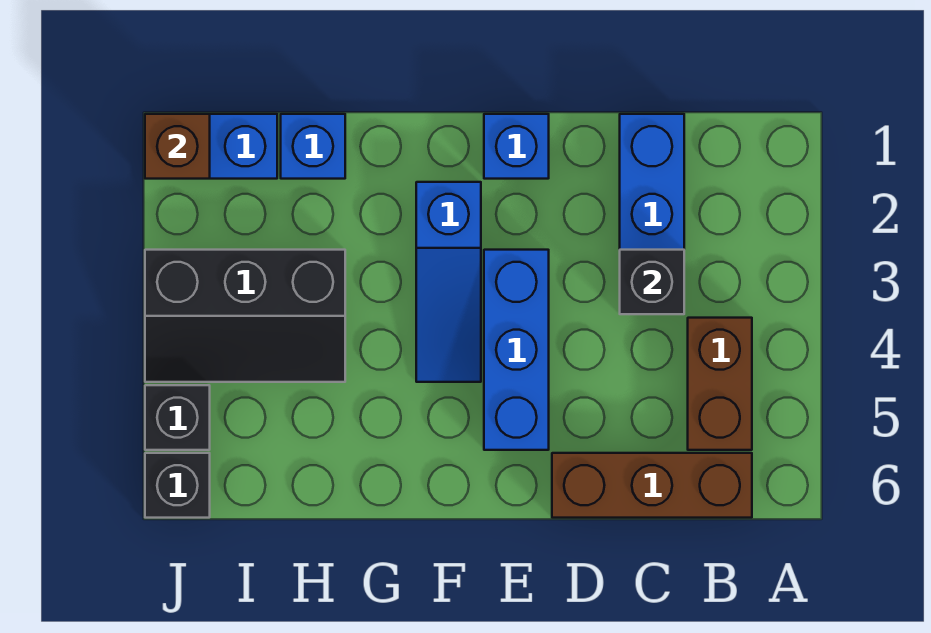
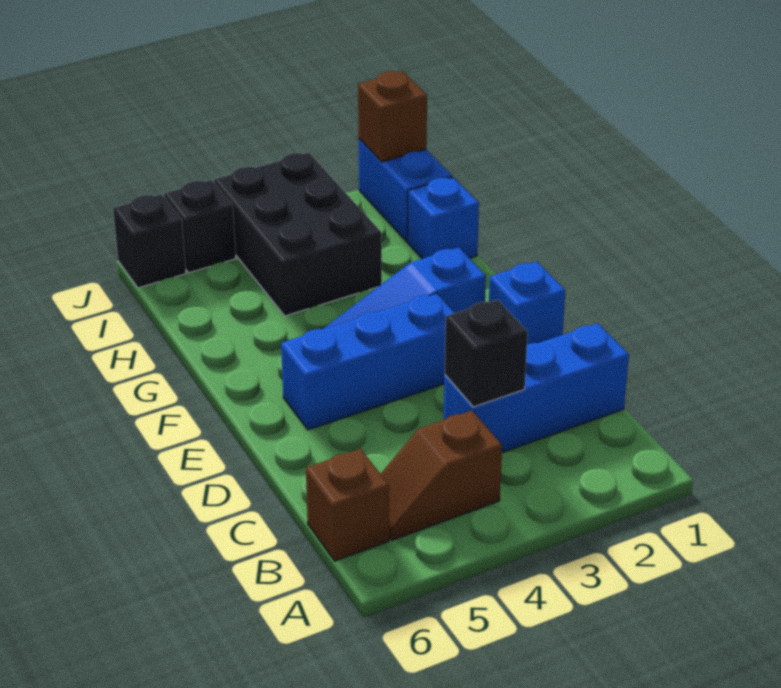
brown 1x2 brick [688,318,752,450] -> brown 1x2 slope [381,411,502,540]
brown 1x3 brick [552,453,752,518] -> brown 1x1 brick [306,449,389,561]
black 2x3 slope [145,250,345,382] -> black 2x3 brick [214,153,382,316]

